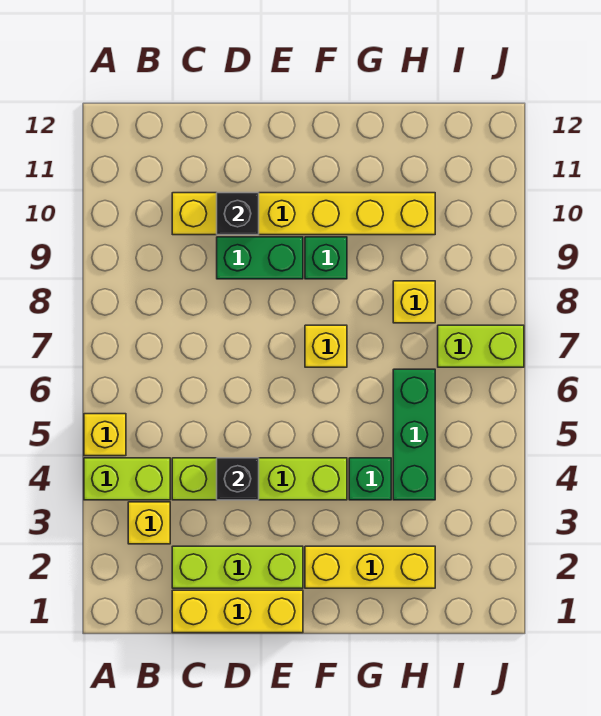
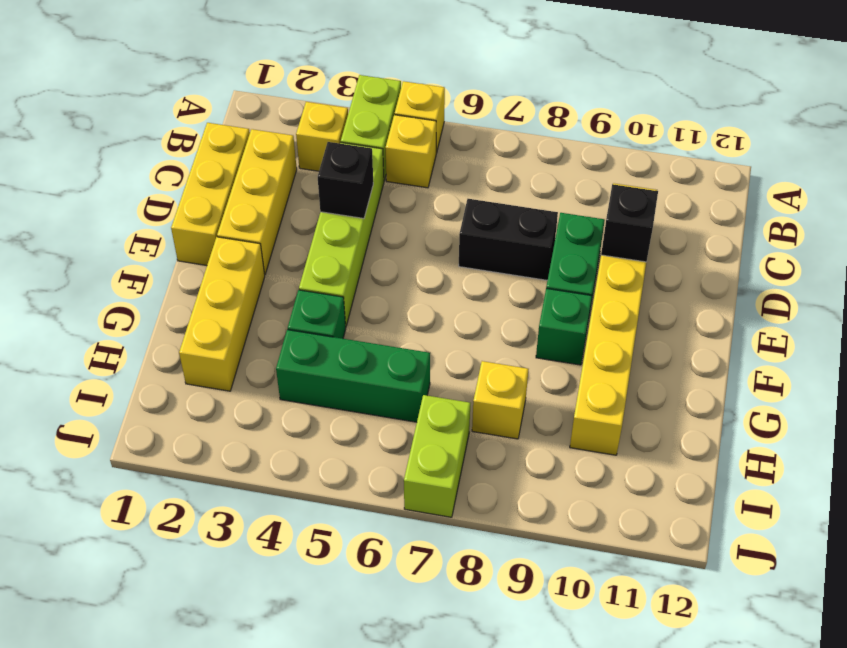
lime 1x3 brick [172,546,303,588] -> yellow 1x3 brick [217,129,297,274]
none -> black 1x2 brick [459,199,558,280]
yellow 1x1 brick [305,325,347,367] -> yellow 1x1 brick moved to [386,115,436,188]

